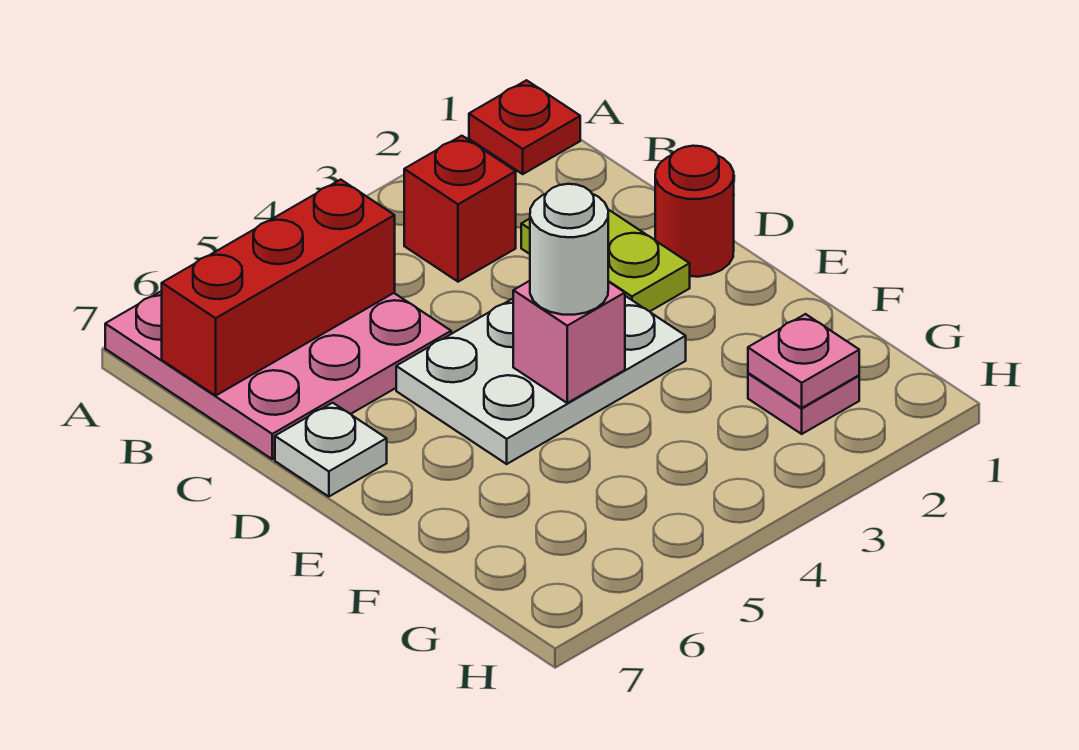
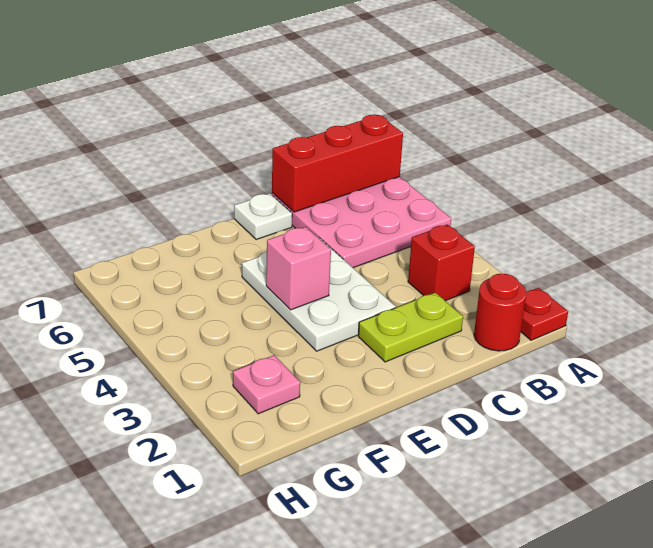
red 1x3 brick [162,180,395,395] -> red 1x3 brick turned to [272,115,403,212]
red 1x1 round brick [655,146,734,277] -> red 1x1 round brick moved to [474,274,526,351]
white 1x1 round brick [530,184,608,315] -> none
pink 1x1 plate [748,314,859,408] -> none

